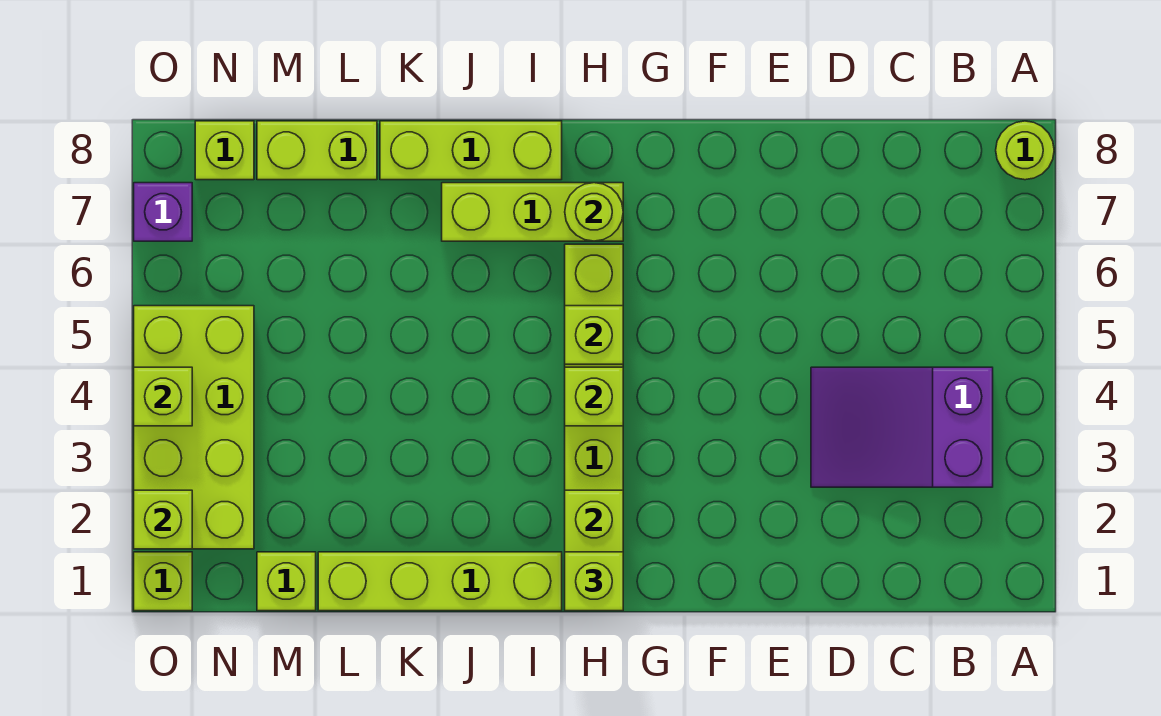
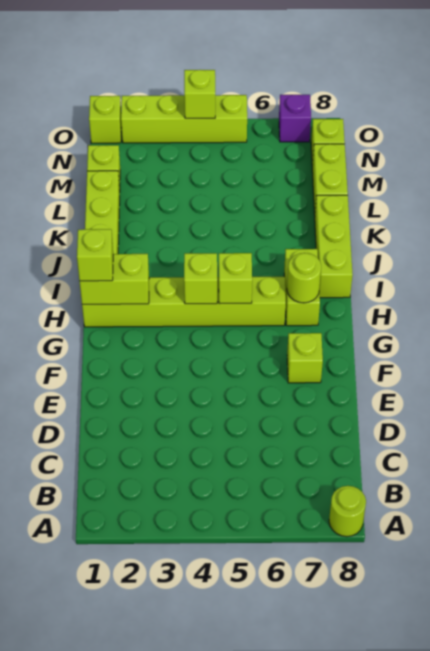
purple 2x3 slope [811,367,993,487] -> none
lime 1x3 brick [442,183,623,241] -> lime 1x2 brick [284,249,320,326]
lime 2x4 brick [134,306,254,549] -> lime 1x4 brick [121,95,247,143]
lime 1x1 brick [134,490,192,549] -> lime 1x1 brick moved to [287,333,323,383]

